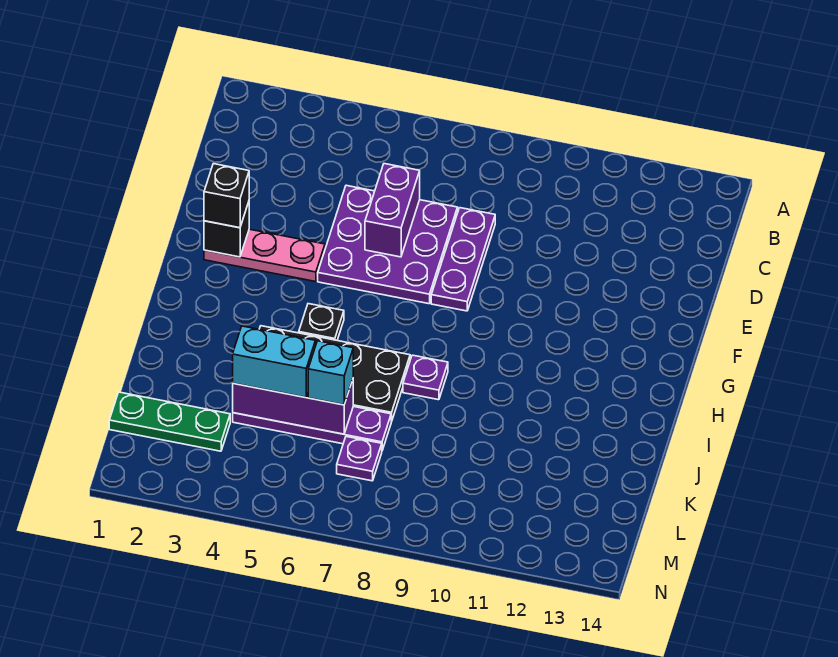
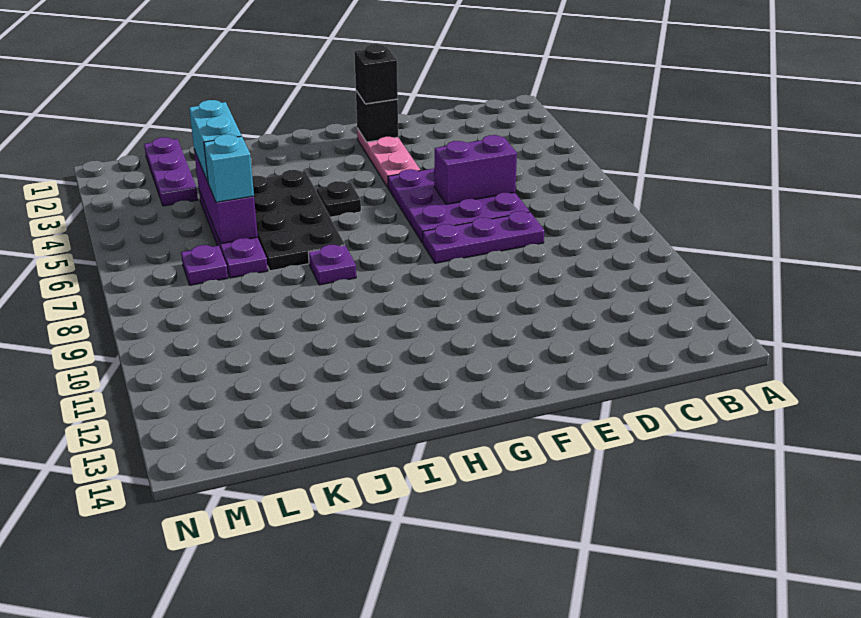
green 1x3 plate [109,392,230,451] -> purple 1x3 plate [144,137,198,206]

